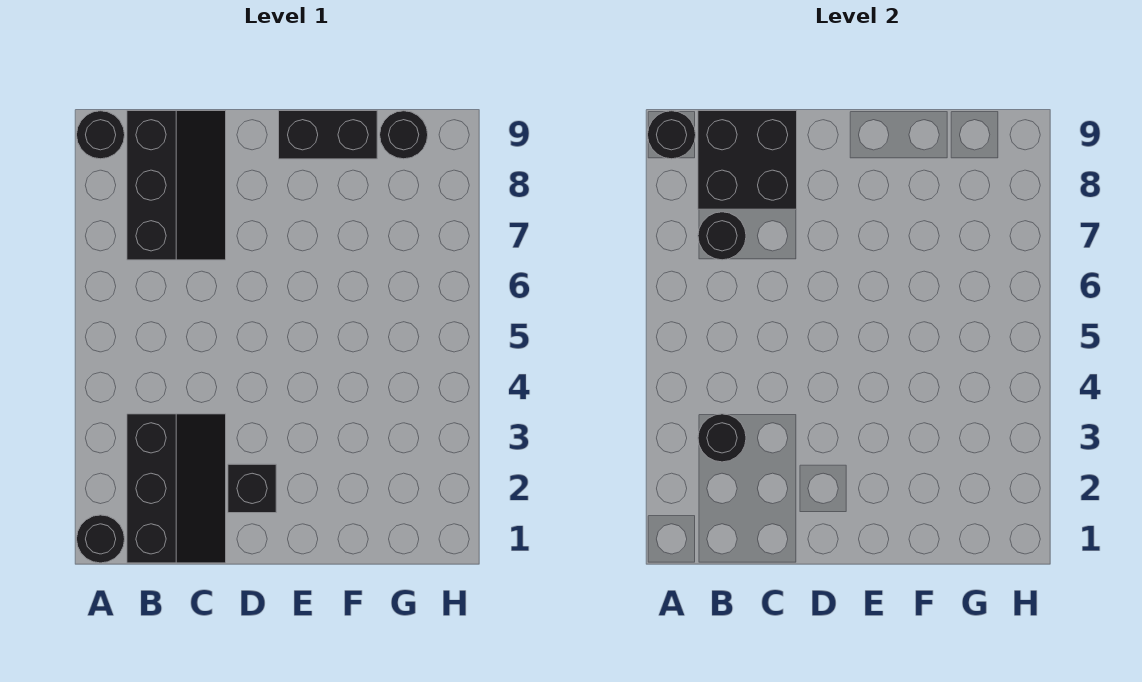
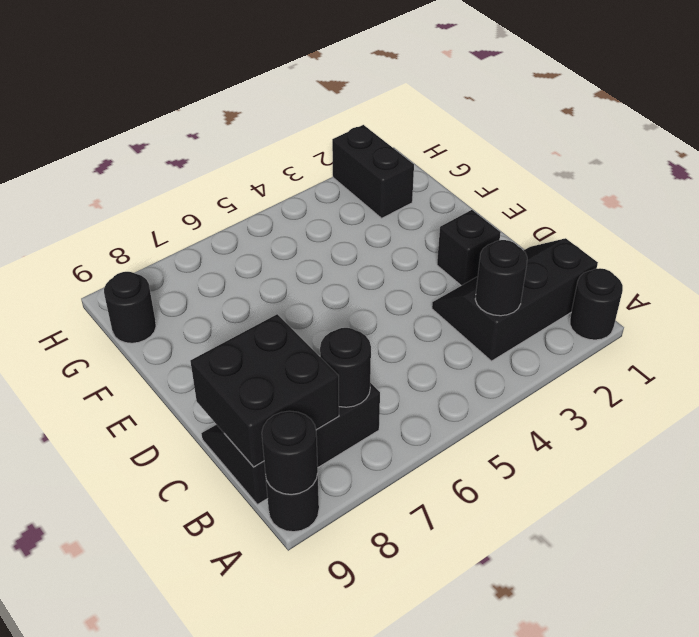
black 1x2 brick [279,111,377,159] -> black 1x2 brick moved to [332,125,414,218]

